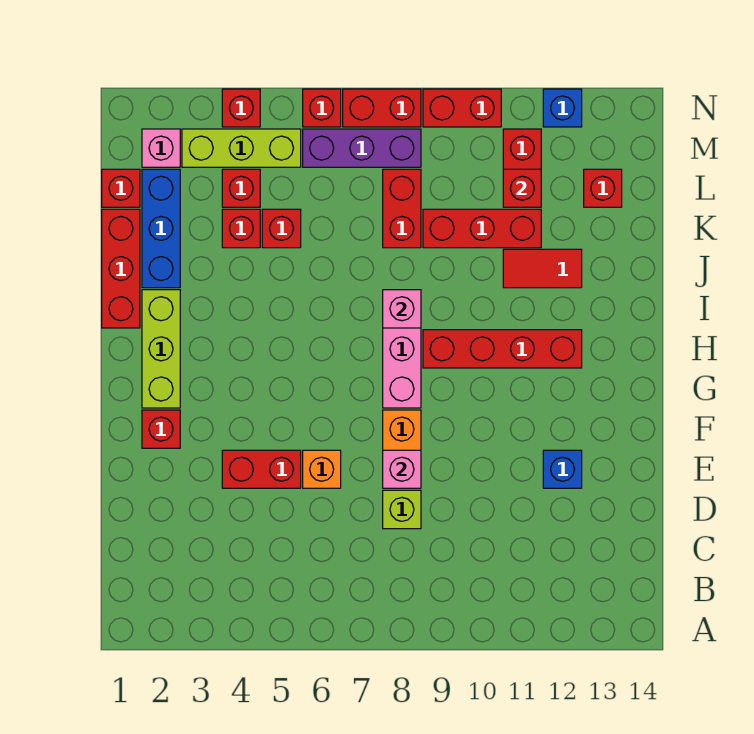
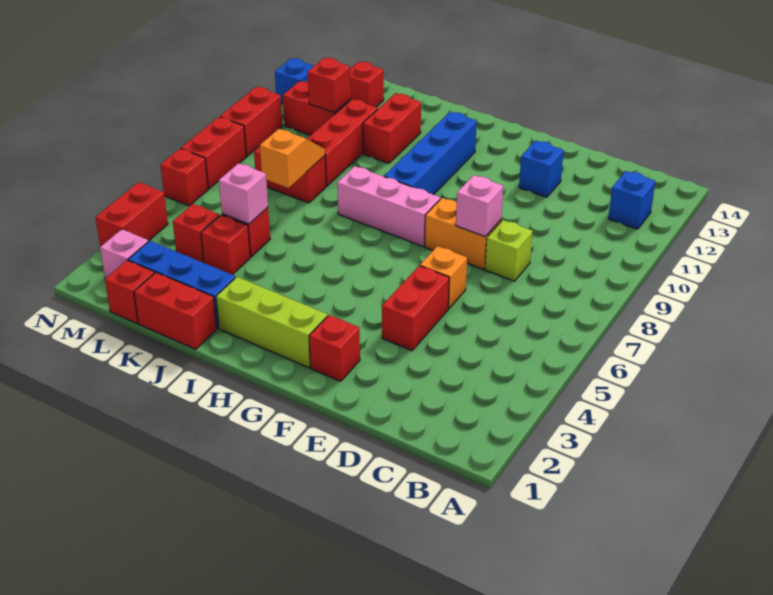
none -> blue 1x1 brick [608,171,655,229]
red 1x4 brick [423,330,582,368] -> blue 1x4 brick [384,112,477,195]
red 1x3 brick [102,209,140,328] -> red 1x2 brick [134,272,217,349]
pink 1x1 brick [383,290,421,328] -> pink 1x1 brick moved to [219,163,268,224]
red 1x2 tile [503,249,582,288] -> red 1x2 brick [363,93,421,163]
none -> orange 1x2 slope [260,129,325,188]
lime 1x3 brick [182,129,301,167] -> none
purple 1x3 brick [303,129,421,167] -> none
red 1x1 brick [222,89,260,127] -> red 1x2 brick [95,182,168,247]

